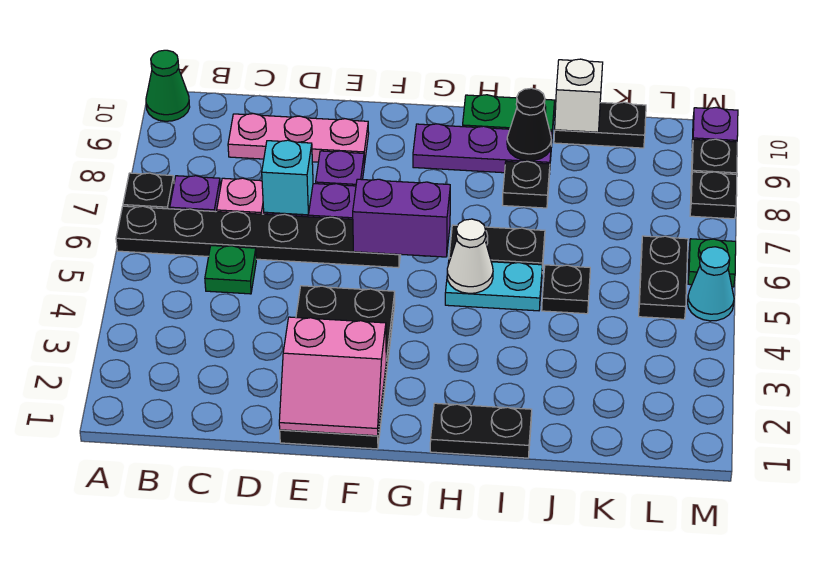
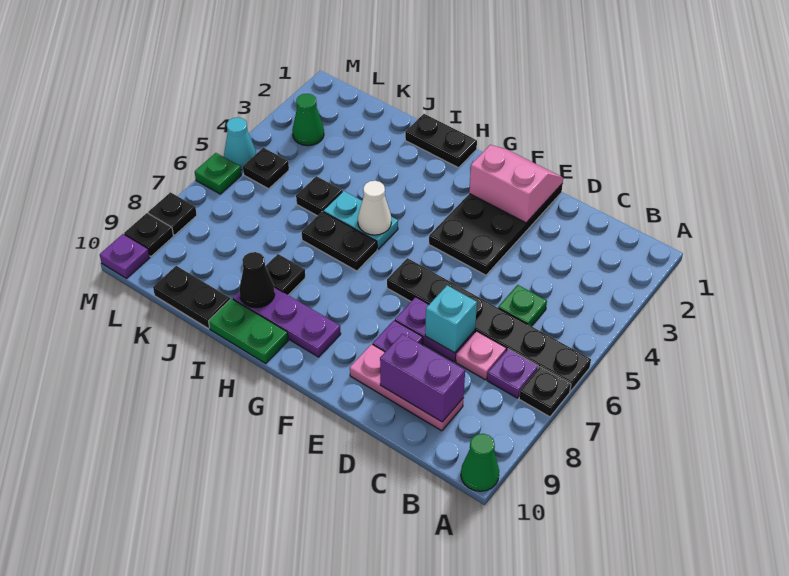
purple 1x2 brick [353,179,450,257] -> purple 1x2 brick moved to [380,334,465,422]
white 1x1 brick [555,59,603,132] -> none
none -> green 1x1 cone [292,94,324,146]
black 1x2 plate [639,236,688,319] -> black 1x1 plate [243,148,289,189]

